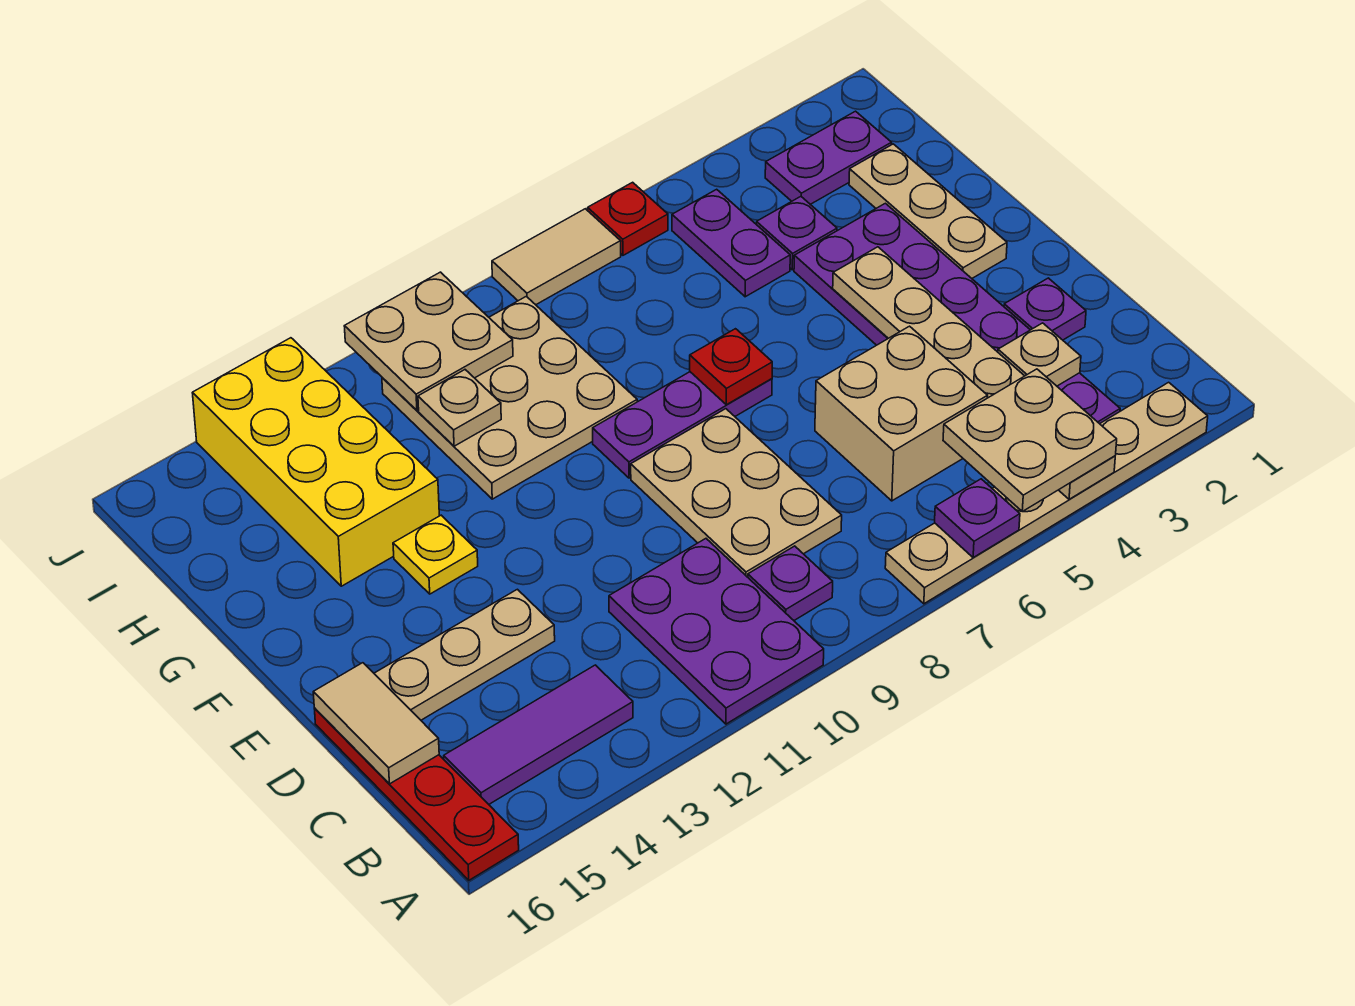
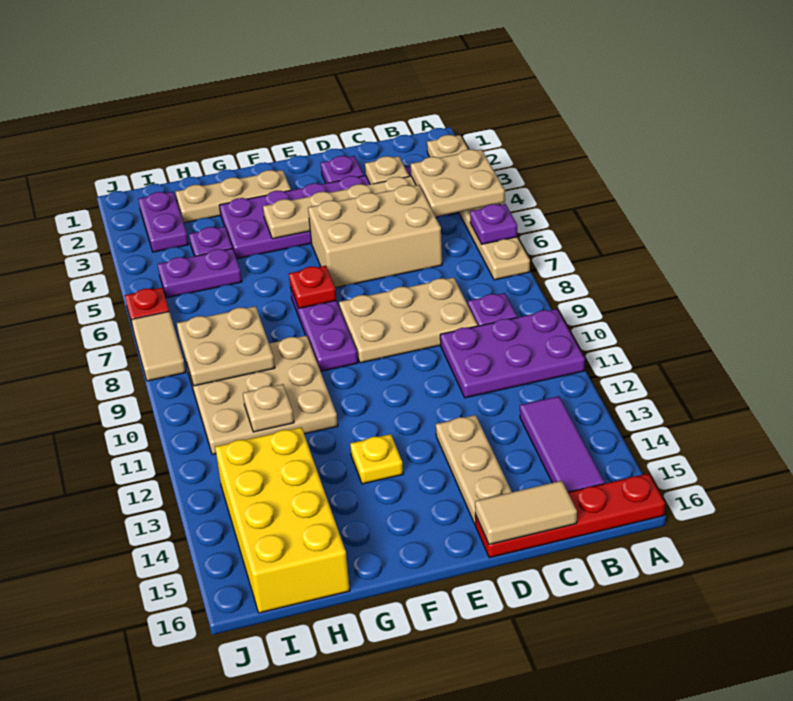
tan 2x2 brick [815,326,987,501] -> tan 2x3 brick [308,185,442,288]
yellow 2x4 brick [193,338,439,586] -> yellow 2x4 brick turned to [215,427,350,613]
tan 2x2 plate [344,272,513,410] -> tan 2x2 plate moved to [177,306,275,386]

